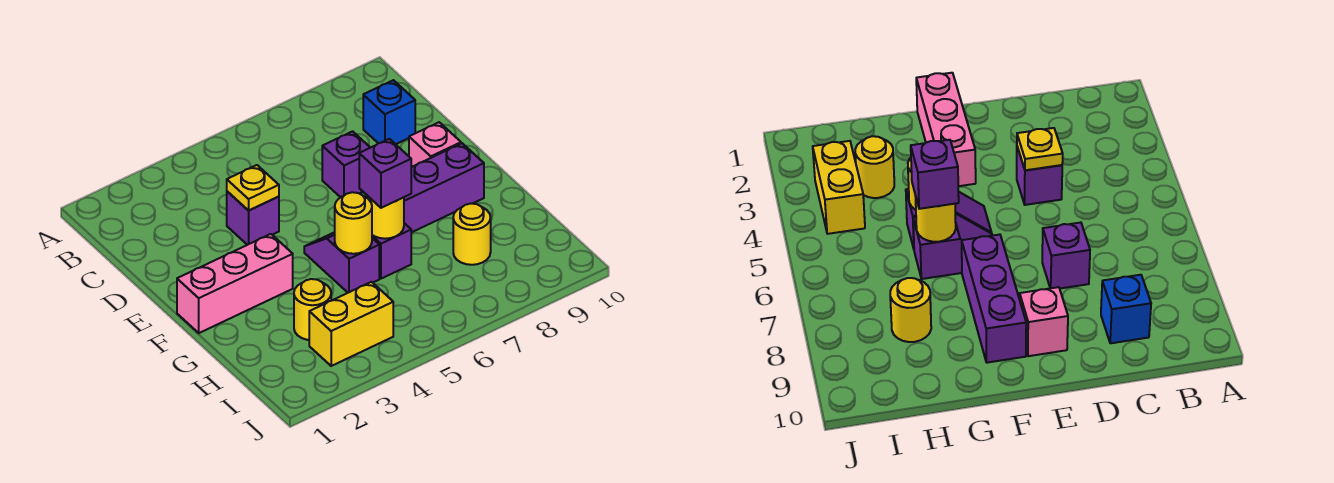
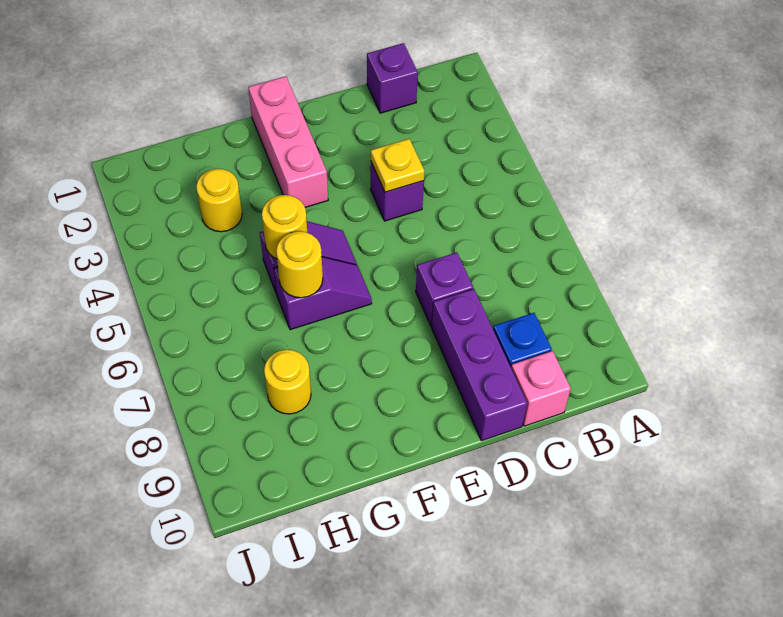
pink 1x1 brick [409,122,461,167] -> pink 1x1 brick moved to [511,351,571,426]
purple 1x3 brick [404,143,484,233] -> purple 1x3 brick moved to [432,289,527,441]
purple 1x1 brick [359,139,411,208] -> purple 1x1 brick moved to [367,43,418,113]
yellow 1x2 brick [309,282,393,366] -> none

